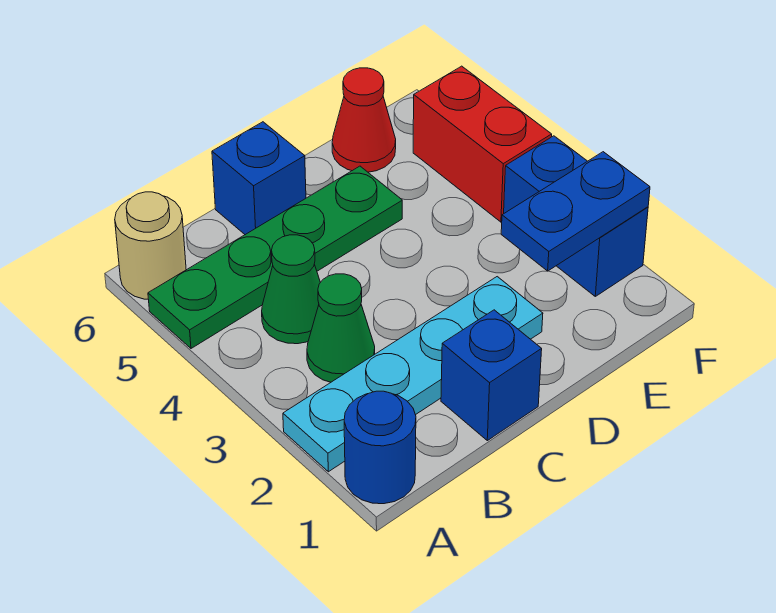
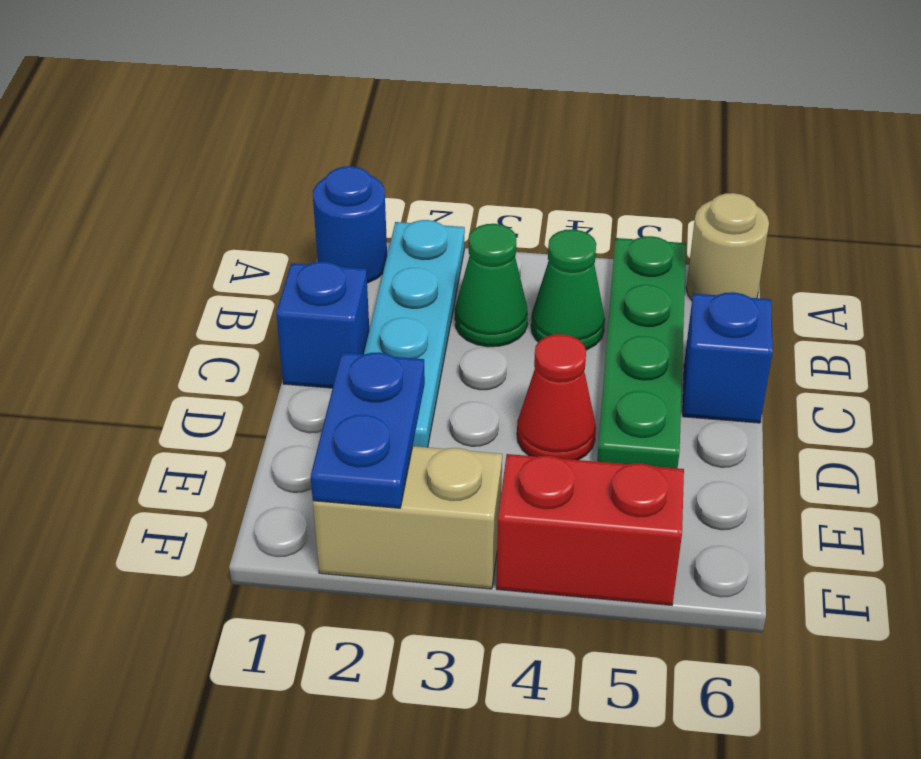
red 1x1 cone [332,68,396,172] -> red 1x1 cone moved to [517,334,596,460]
blue 1x2 brick [504,136,648,296] -> tan 1x2 brick [313,446,502,589]

